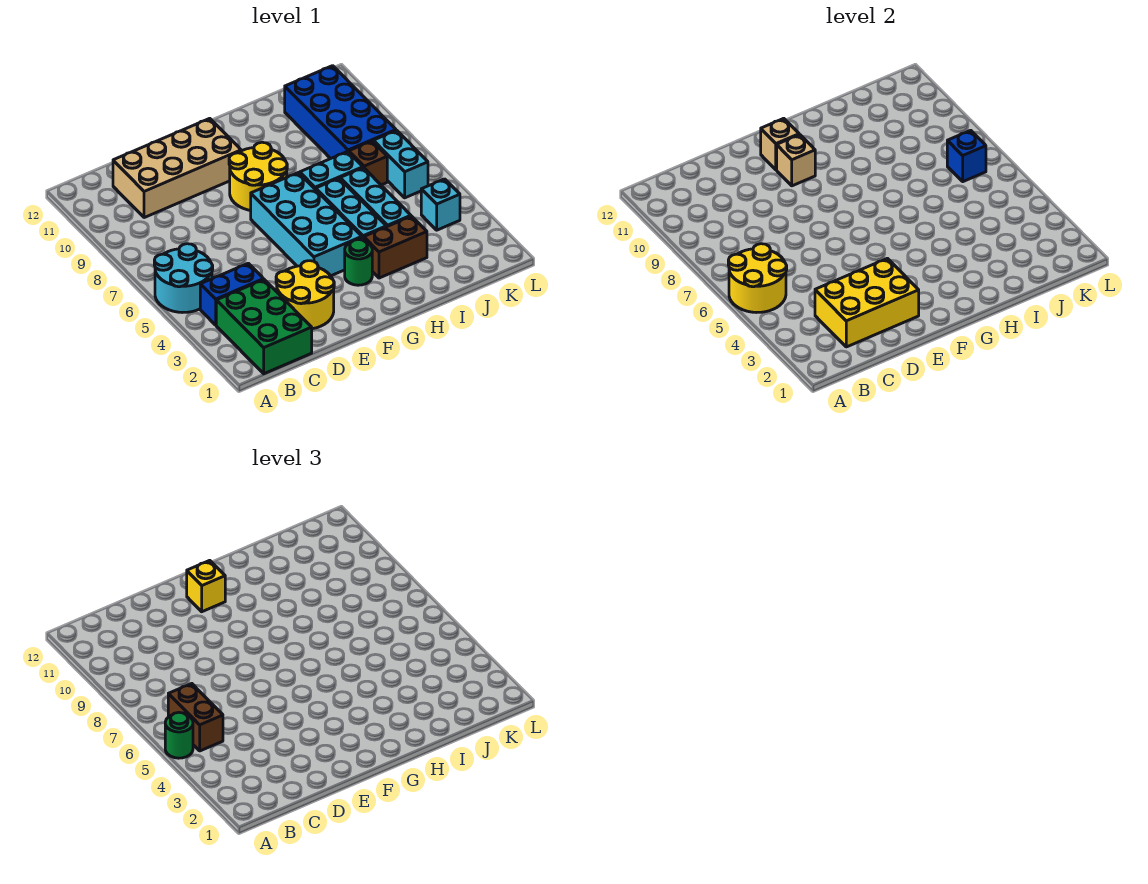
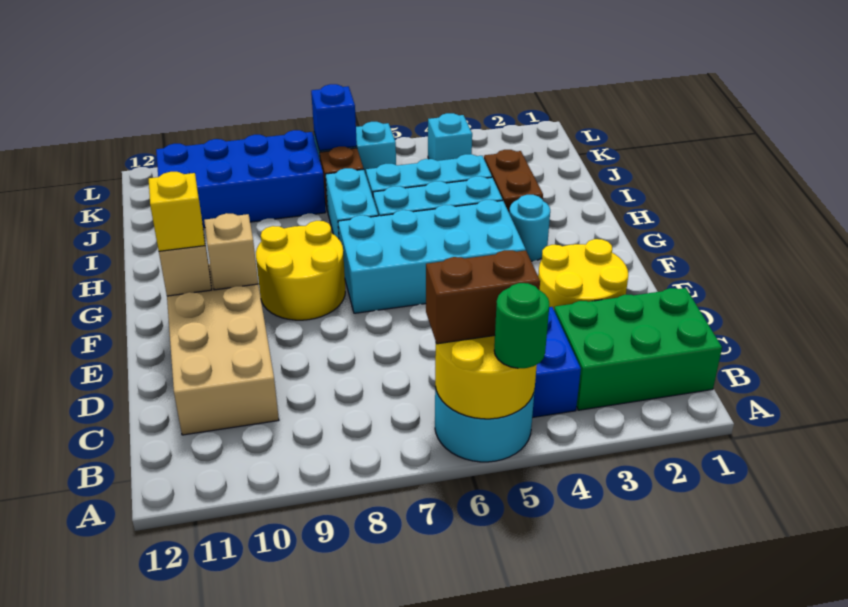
yellow 2x3 brick [815,258,919,347] -> none
green 1x1 round brick [345,240,372,285] -> cyan 1x1 round brick [509,195,550,262]

